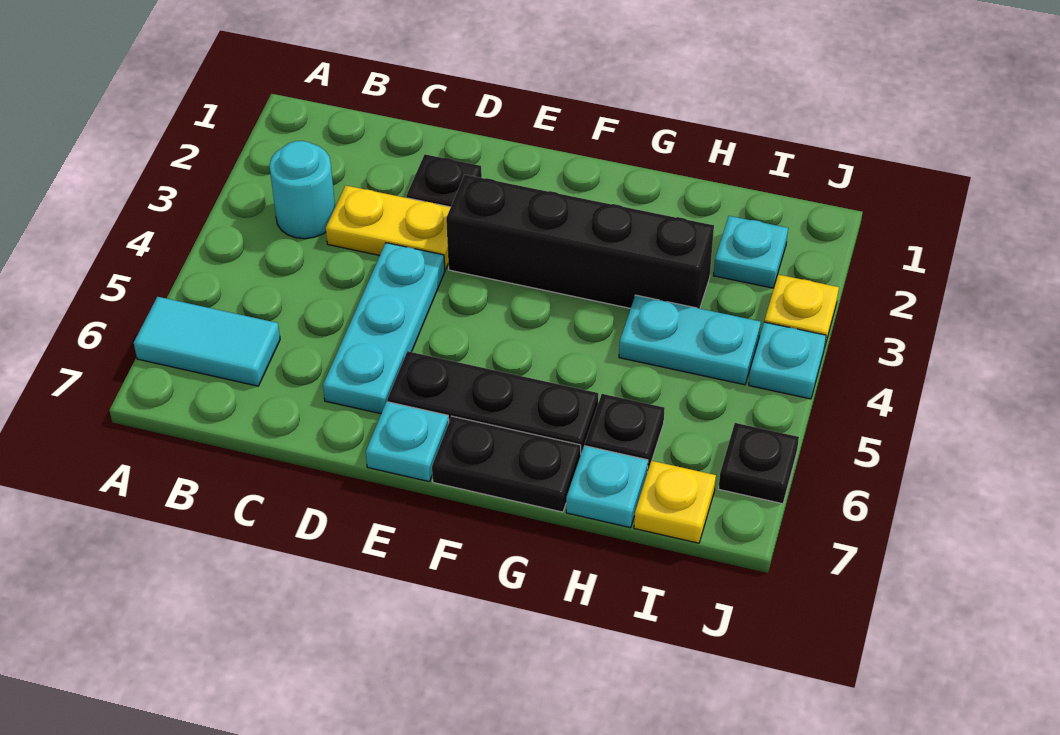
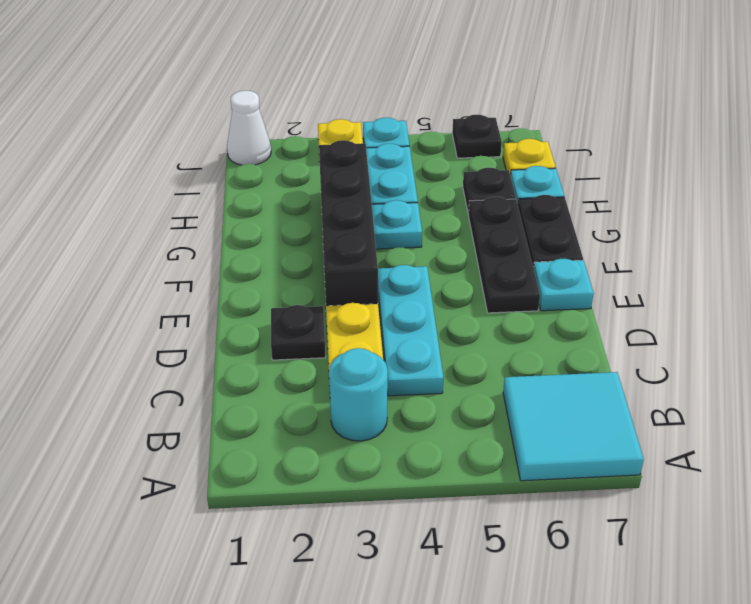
cyan 1x2 tile [134,297,280,386] -> cyan 2x2 tile [503,372,644,481]
cyan 1x3 plate [323,243,445,414] -> cyan 1x3 plate turned to [378,265,444,396]
cyan 1x1 plate [714,216,788,288] -> cyan 1x1 plate moved to [372,200,422,249]
none -> white 1x1 cone [227,91,271,165]

